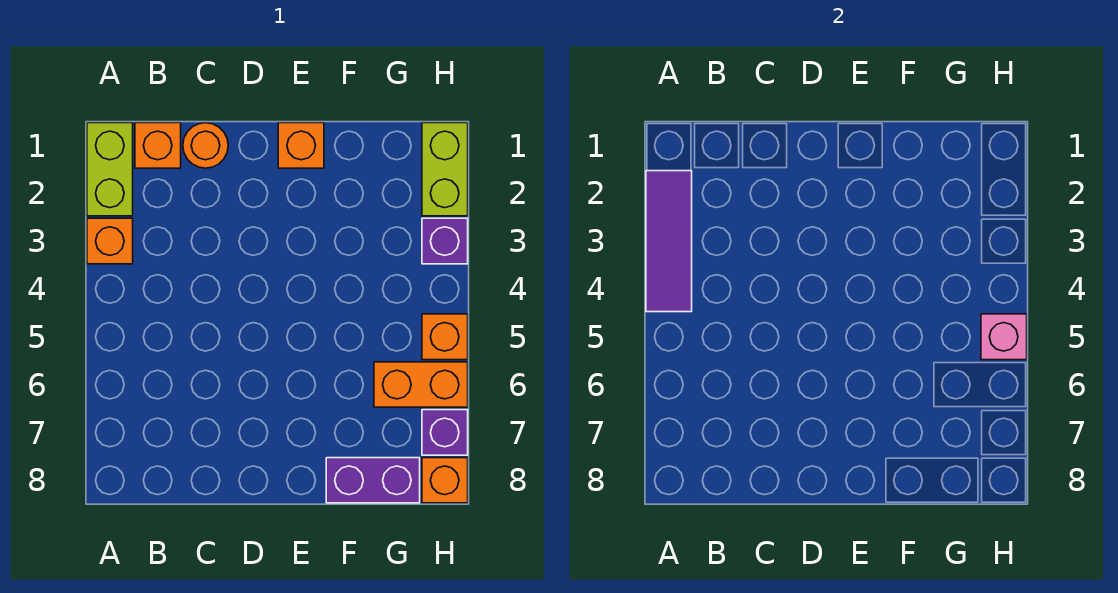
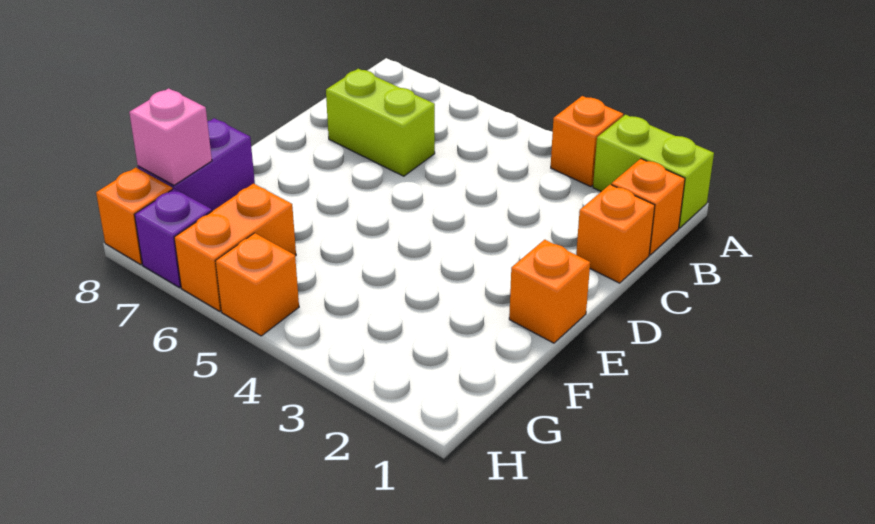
purple 1x3 tile [646,171,692,312] -> none
orange 1x1 round brick [183,123,228,168] -> orange 1x1 brick [576,185,655,283]
lime 1x2 brick [422,123,468,216] -> lime 1x2 brick moved to [326,69,435,176]
purple 1x1 brick [422,218,468,264] -> none
pink 1x1 brick [981,314,1027,360] -> pink 1x1 brick moved to [129,88,212,185]

